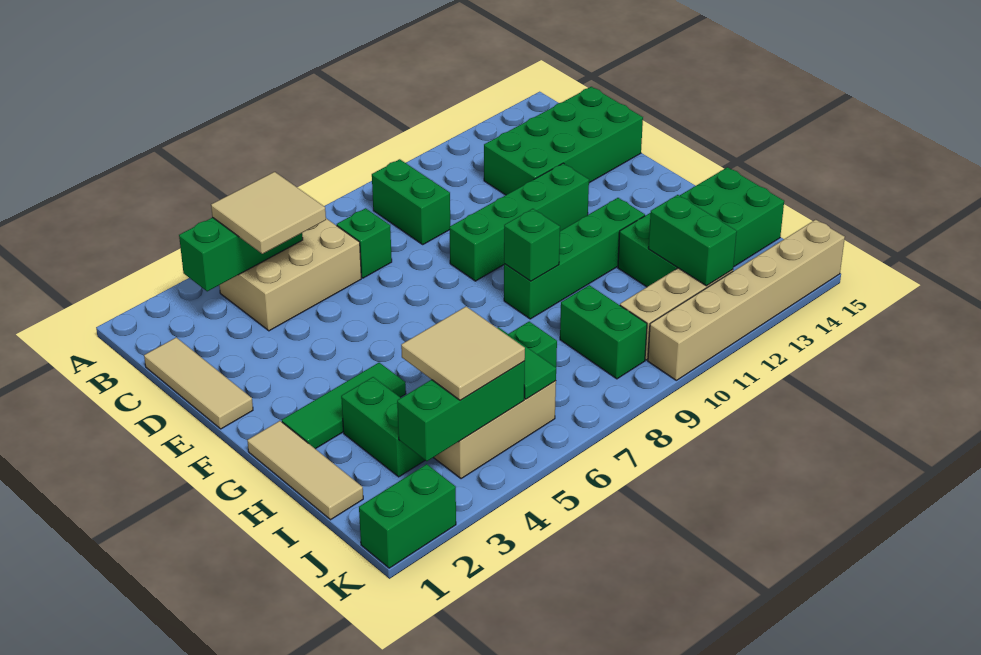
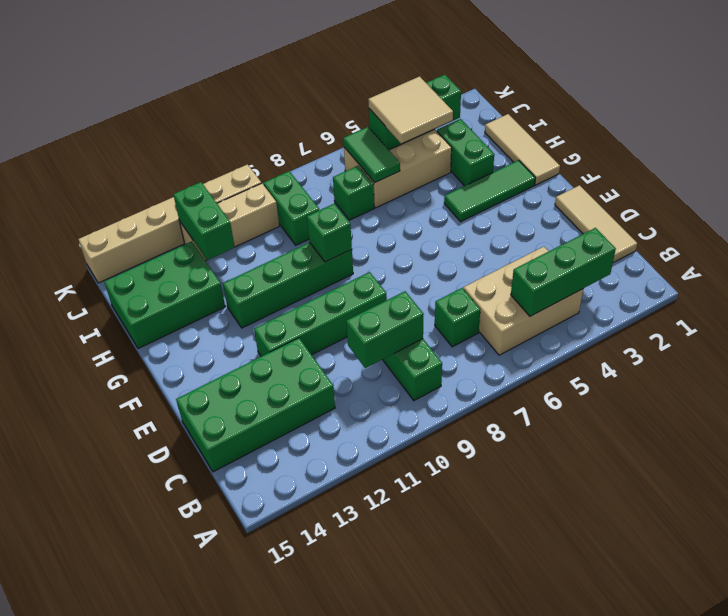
tan 2x2 tile [211,172,326,254] -> none
green 2x4 brick [618,167,784,287] -> green 2x3 brick [104,242,225,349]
green 1x2 brick [359,464,456,568] -> green 1x2 brick moved to [346,291,424,368]

